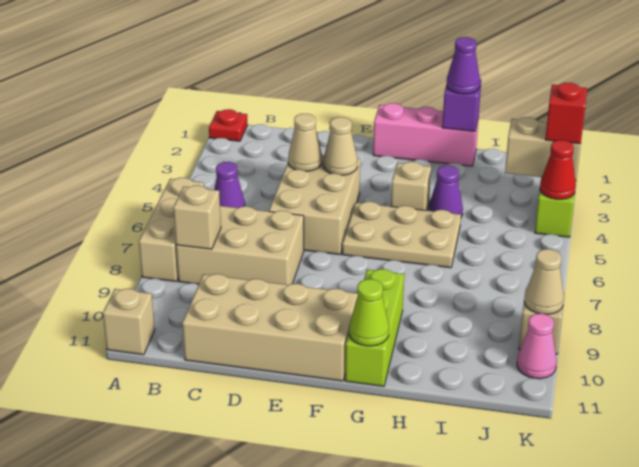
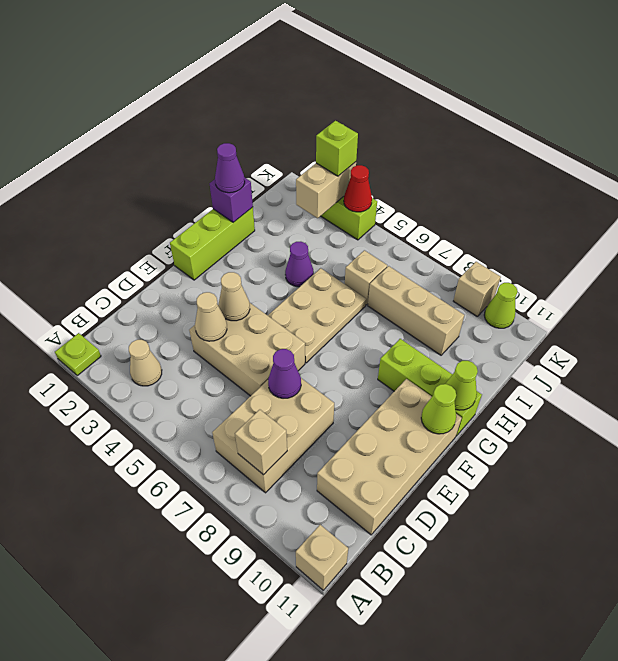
red 1x1 plate [209,109,248,141] -> lime 1x1 plate [55,333,101,376]
tan 1x3 brick [139,178,204,282] -> tan 1x3 brick moved to [368,266,464,355]
purple 1x1 cone [214,162,245,208] -> purple 1x1 cone moved to [268,349,301,398]
pink 1x3 brick [373,103,479,166] -> lime 1x3 brick [170,207,255,280]
none -> lime 1x1 cone [421,384,456,434]
tan 1x1 brick [391,162,431,210] -> tan 1x1 brick moved to [345,250,387,305]
red 1x1 brick [545,83,587,144] -> lime 1x1 brick [316,121,358,176]
tan 1x1 cone [524,249,564,314] -> tan 1x1 cone moved to [129,340,162,386]
pink 1x1 cone [517,314,557,379] -> lime 1x1 cone [484,283,518,328]

